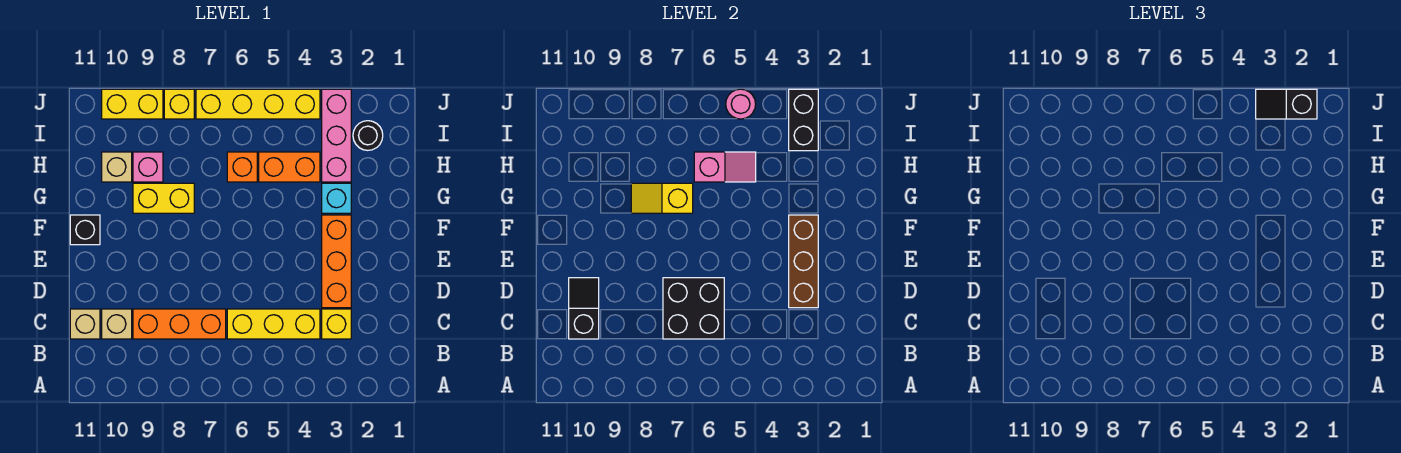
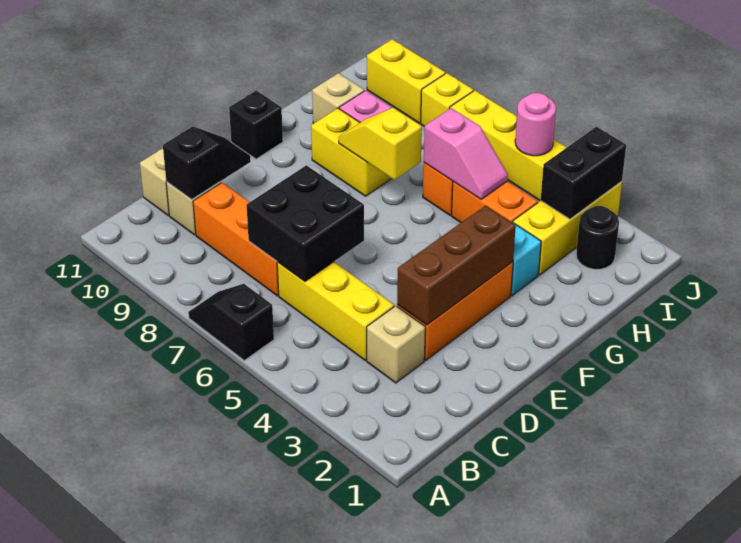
yellow 1x1 brick [322,309,351,339] -> tan 1x1 brick [367,306,425,383]
pink 1x3 brick [322,89,351,182] -> yellow 1x3 brick [513,182,622,275]
black 1x2 slope [1256,89,1317,119] -> black 1x2 slope moved to [188,284,274,360]

